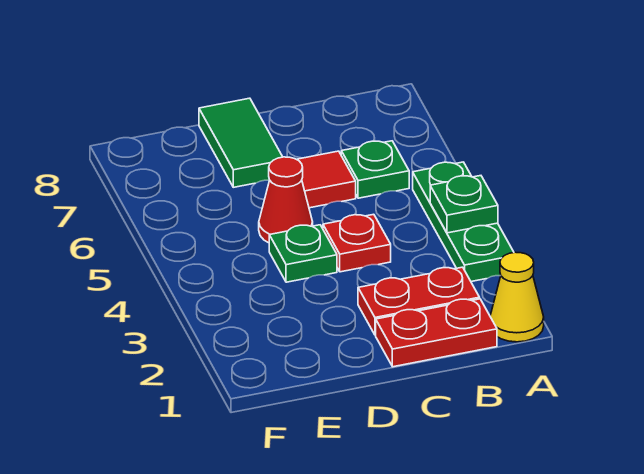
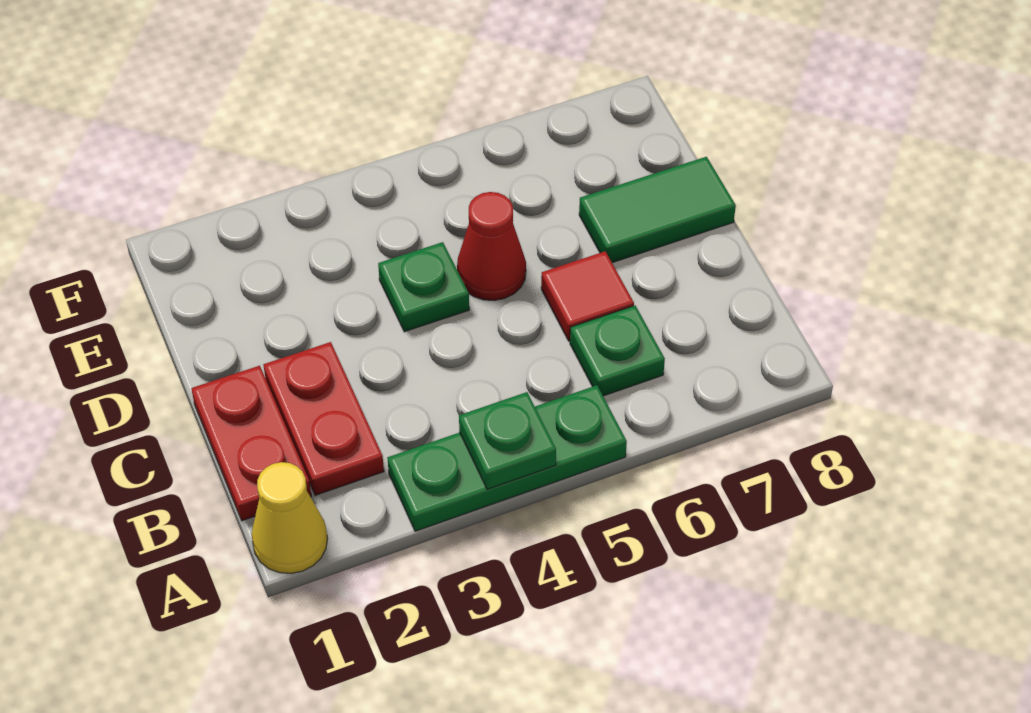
red 1x1 plate [323,214,391,272] -> none

